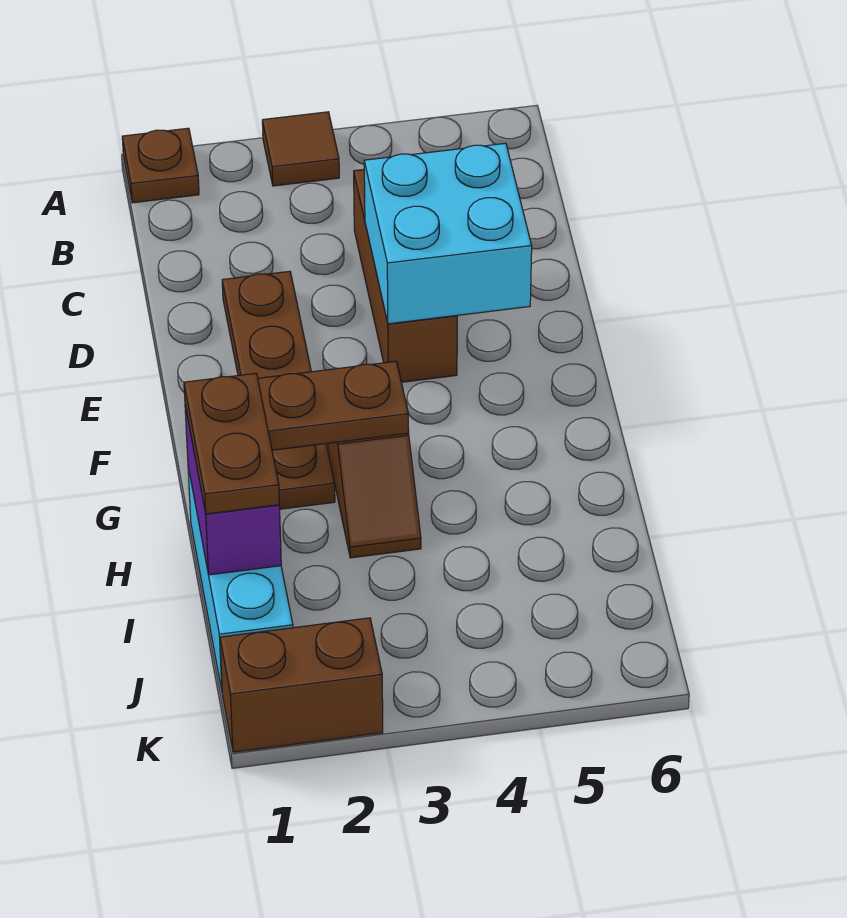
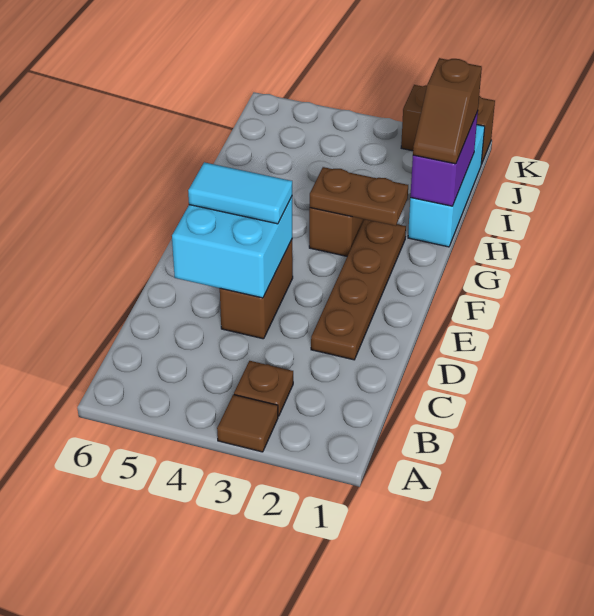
brown 1x1 plate [122,128,199,203] -> brown 1x1 plate moved to [234,361,293,416]
brown 1x3 brick [354,169,457,382] -> brown 1x2 brick [220,240,293,339]
none -> cyan 1x2 tile [188,162,292,224]
brown 1x2 plate [184,373,279,514] -> brown 1x2 slope [413,58,482,164]

